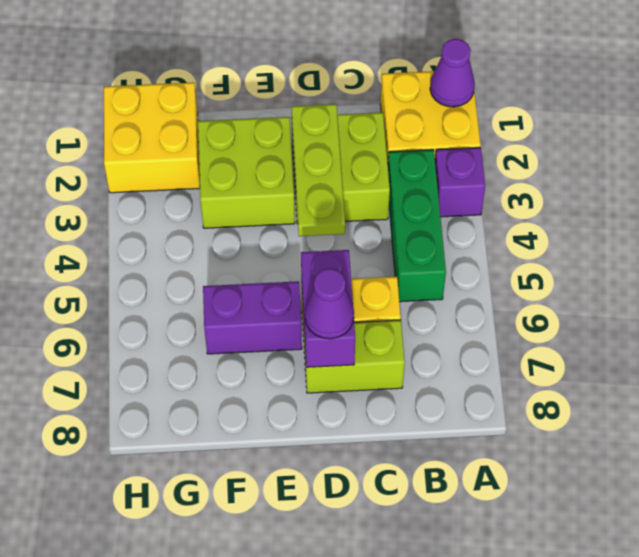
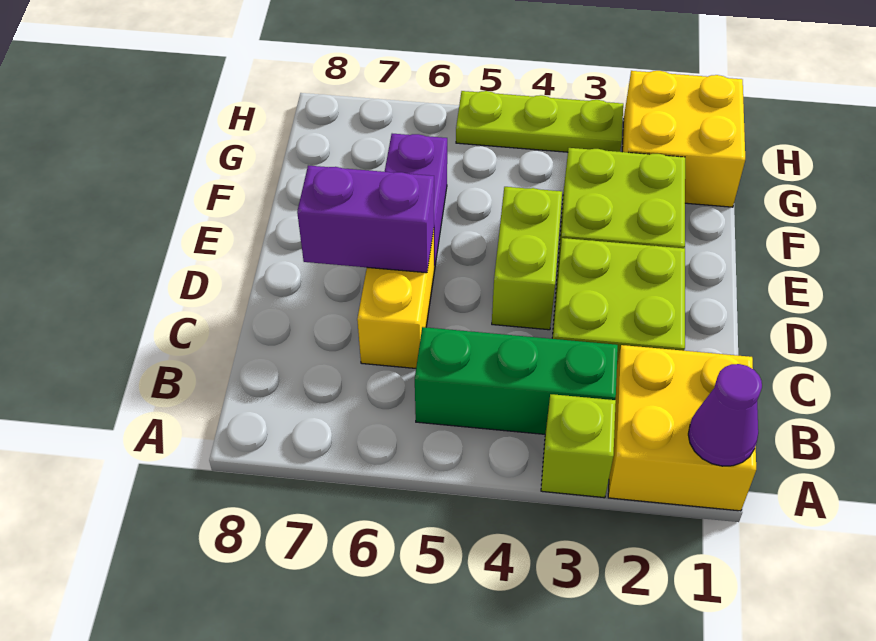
purple 1x1 brick [435,148,485,217] -> lime 1x1 brick [541,394,616,498]
lime 1x2 brick [304,320,405,393] -> lime 1x2 brick moved to [492,187,562,330]
lime 1x3 plate [292,104,345,236] -> lime 1x3 plate moved to [456,91,623,152]
purple 1x1 cone [305,268,354,339] -> none

